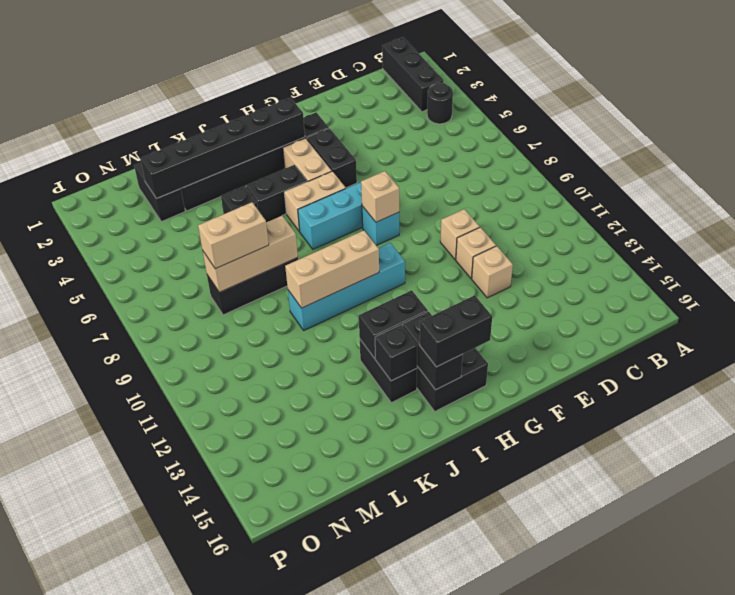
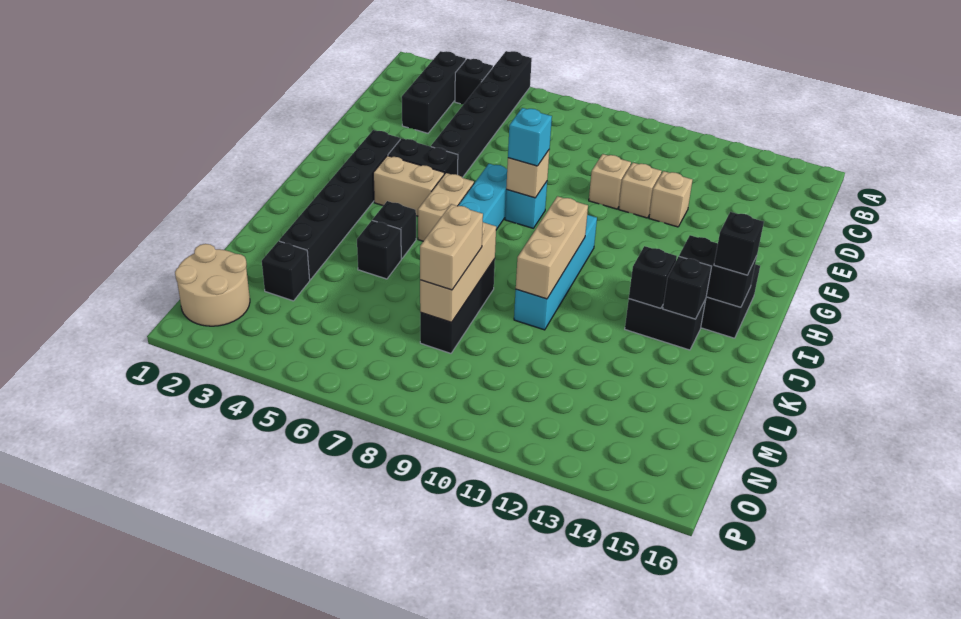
black 1x3 brick [382,37,443,112] -> black 1x3 brick turned to [402,51,466,133]
black 1x1 round brick [427,82,453,124] -> black 1x1 brick [455,59,493,104]
none -> cyan 1x1 brick [508,108,552,166]
black 1x6 brick [140,98,305,199] -> black 1x6 brick moved to [431,51,532,178]
black 1x2 brick [420,295,492,367] -> black 1x1 brick [714,212,764,275]
black 1x2 brick [246,165,307,222] -> black 1x1 brick [373,201,416,259]
black 1x2 brick [359,290,428,358] -> black 1x1 brick [629,246,677,308]
black 1x2 brick [134,163,185,222] -> black 1x1 brick [262,241,310,301]
none -> tan 2x2 round brick [175,244,250,326]

